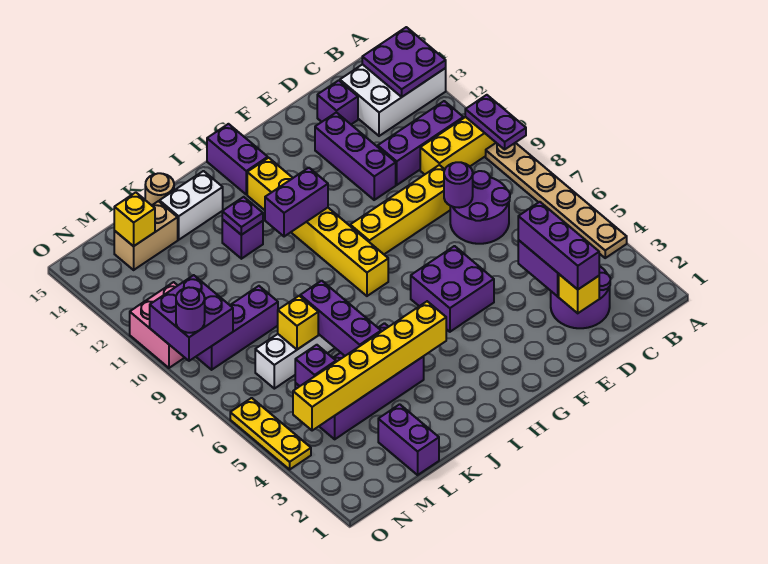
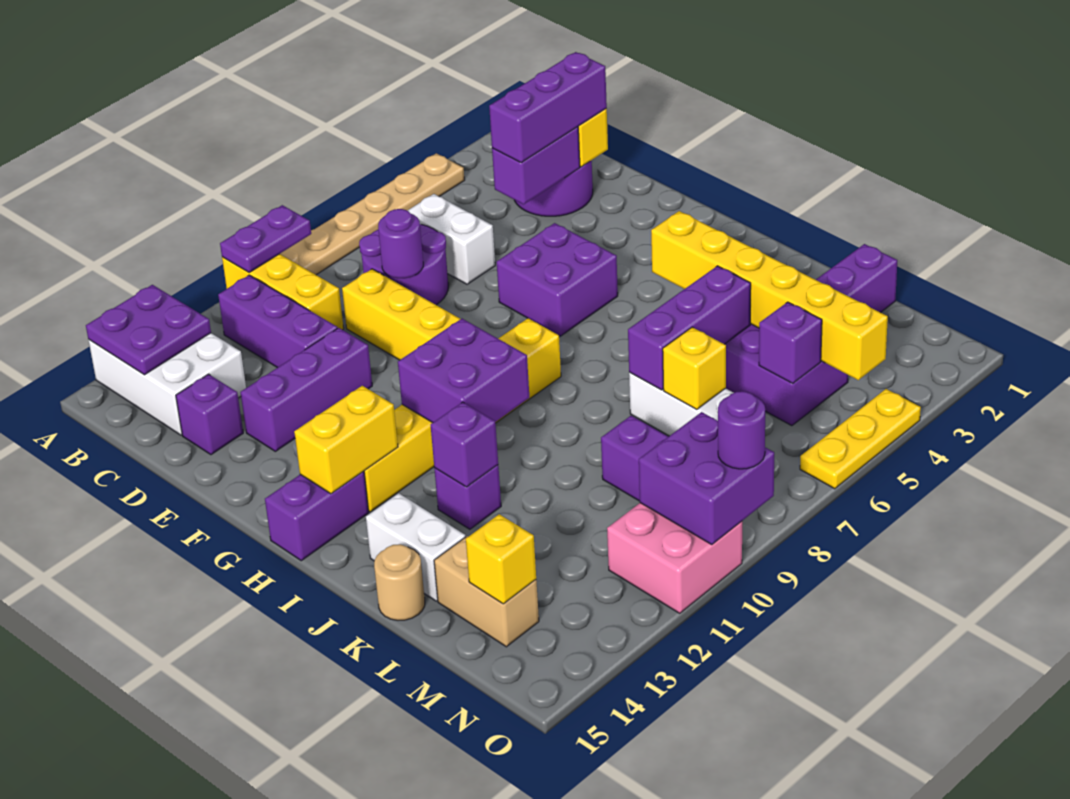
none -> white 1x2 brick [408,194,495,284]
purple 1x2 brick [265,168,328,237] -> purple 2x2 brick [398,319,529,423]
none -> yellow 1x2 brick [294,386,398,494]
purple 1x1 plate [222,197,263,235] -> purple 1x1 brick [431,402,498,487]

